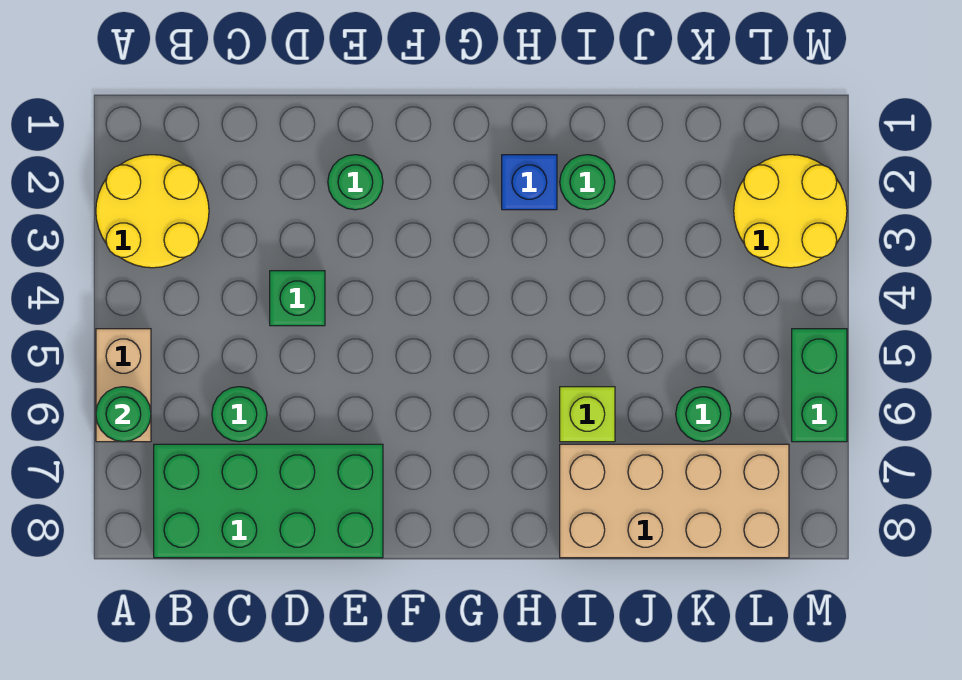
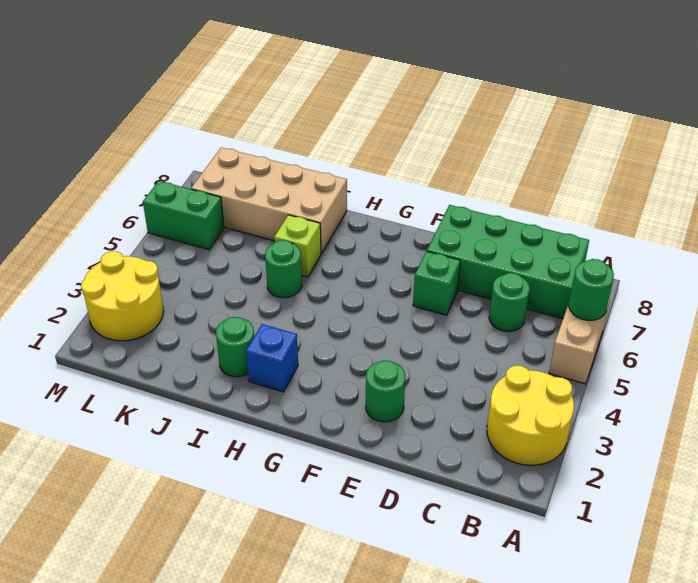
green 1x1 brick [270,271,325,326] -> green 1x1 brick moved to [413,251,460,315]
green 1x1 round brick [676,387,731,442] -> green 1x1 round brick moved to [265,240,302,298]
green 1x2 brick [792,329,847,442] -> green 1x2 brick turned to [143,181,224,250]

